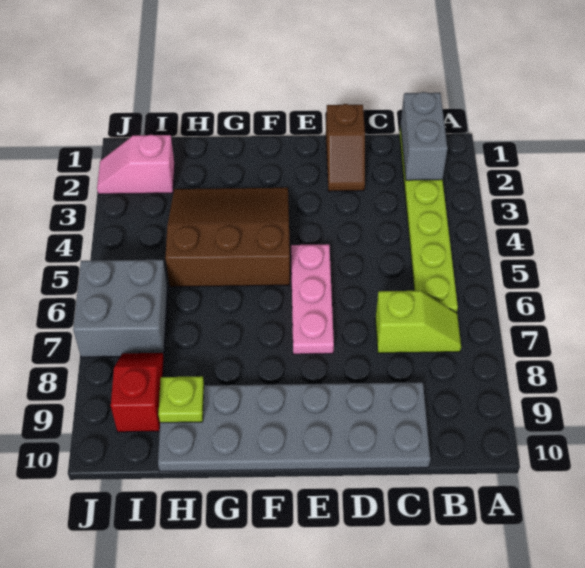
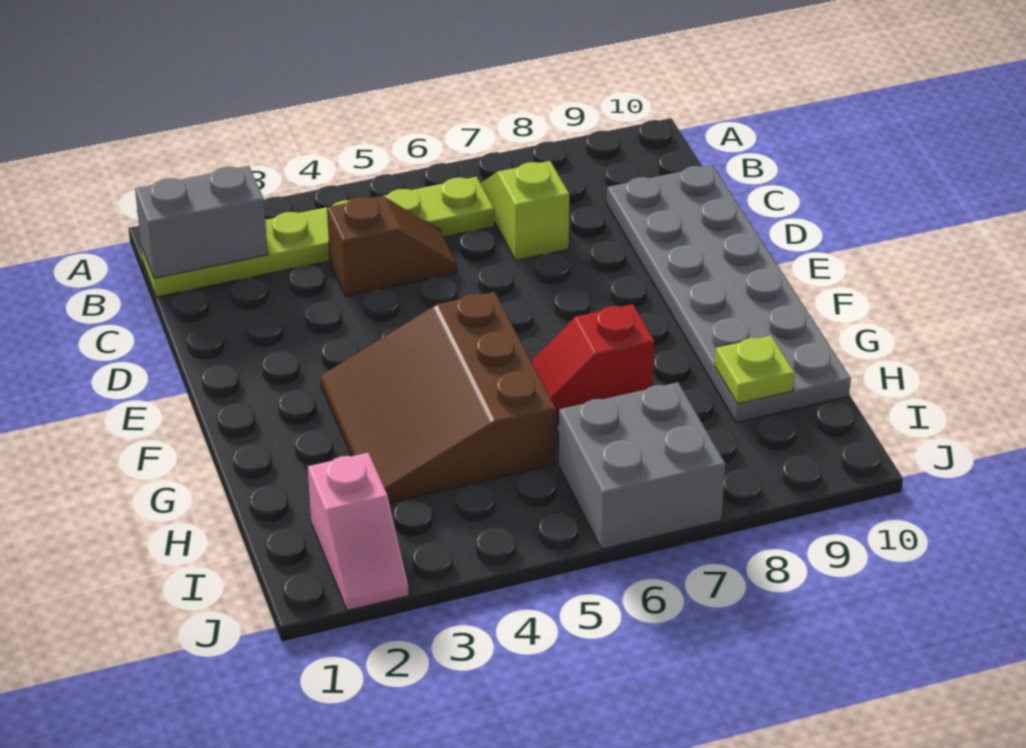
brown 1x2 slope [326,104,365,191] -> brown 1x2 slope moved to [327,196,457,296]
pink 1x3 plate [291,244,334,354] -> none
red 1x2 slope [111,353,164,432] -> red 1x2 slope moved to [531,304,654,419]

